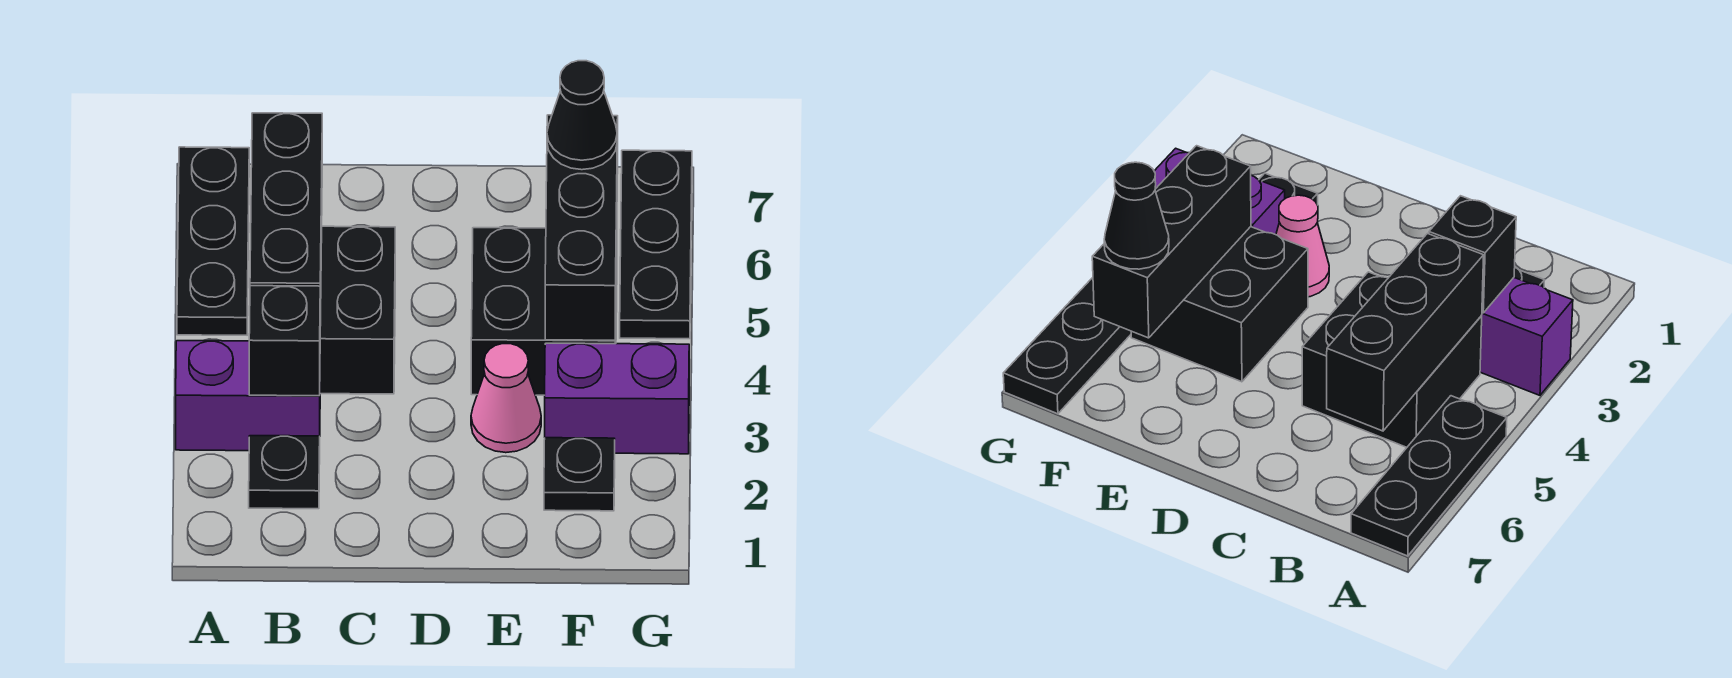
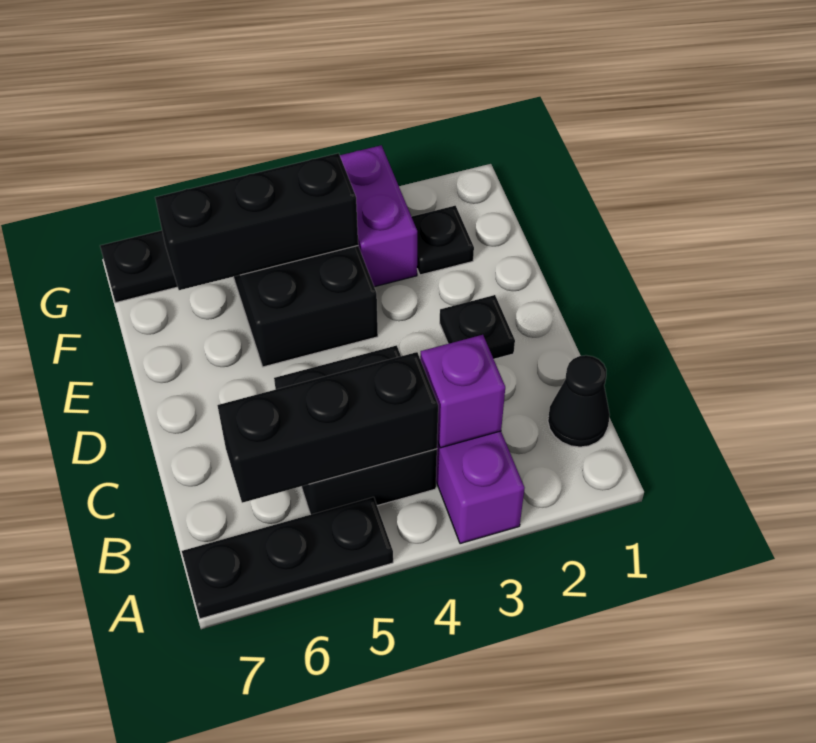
black 1x1 plate [249,436,320,509] -> black 1x1 plate moved to [440,295,515,359]
black 1x1 brick [249,286,320,396] -> purple 1x1 brick [420,335,505,448]
pink 1x1 cone [471,344,541,453] -> none
black 1x1 cone [547,61,617,170] -> black 1x1 cone moved to [548,355,610,447]

